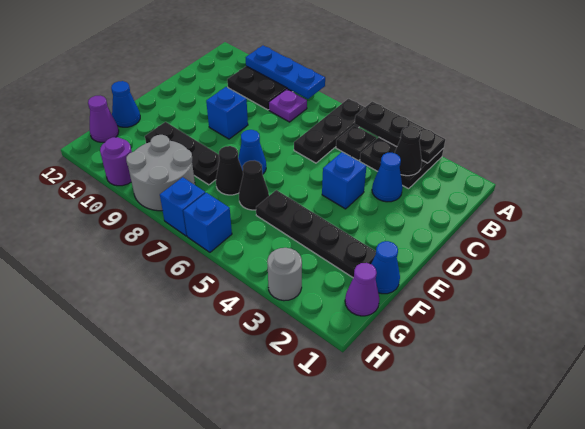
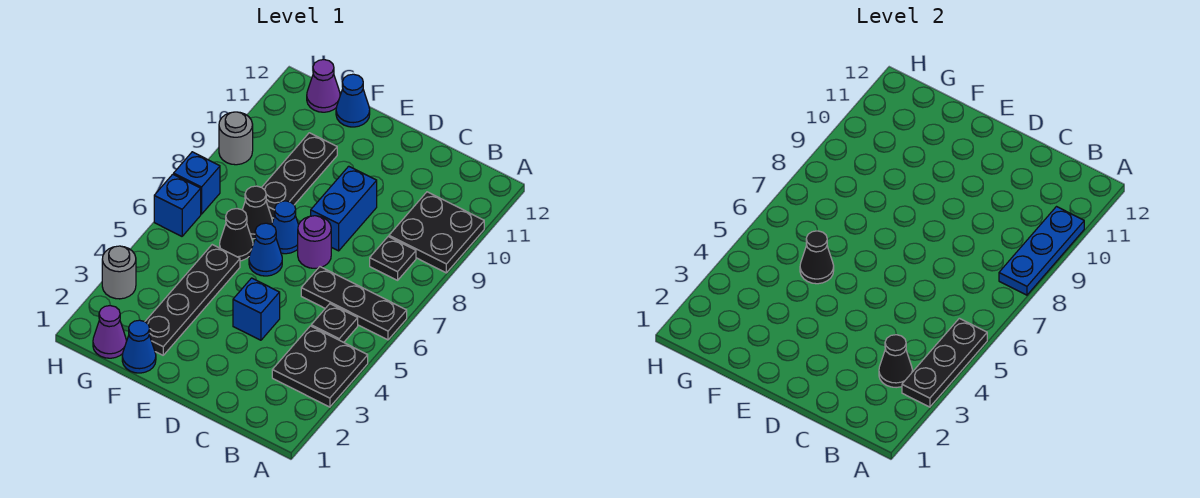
purple 1x1 plate [269,89,307,122] -> black 1x1 plate [370,237,416,280]
blue 1x1 cone [372,153,403,202] -> blue 1x1 cone moved to [249,223,282,276]
blue 1x1 brick [206,87,248,139] -> blue 1x2 brick [311,166,377,251]
none -> black 1x1 cone [800,231,834,284]
grey 2x2 round brick [126,135,195,211] -> grey 1x1 round brick [219,112,253,165]
purple 1x1 round brick [100,137,132,186] -> purple 1x1 round brick moved to [298,216,331,268]

